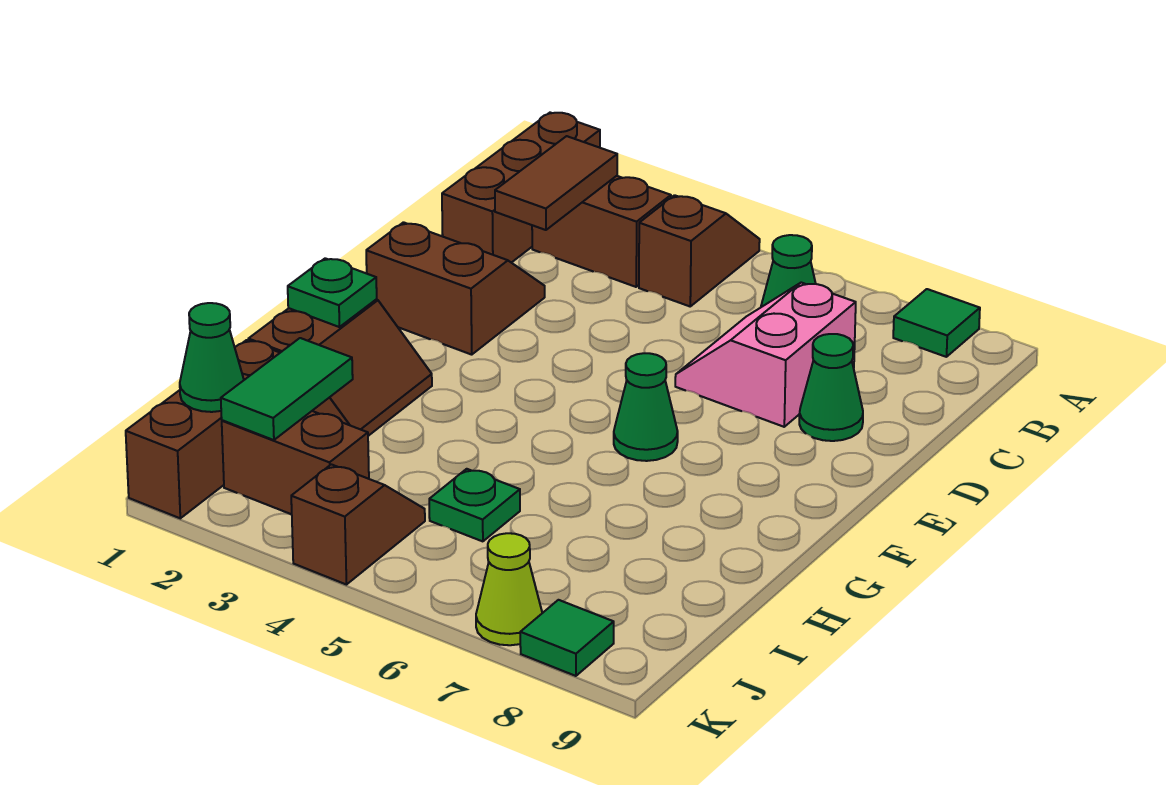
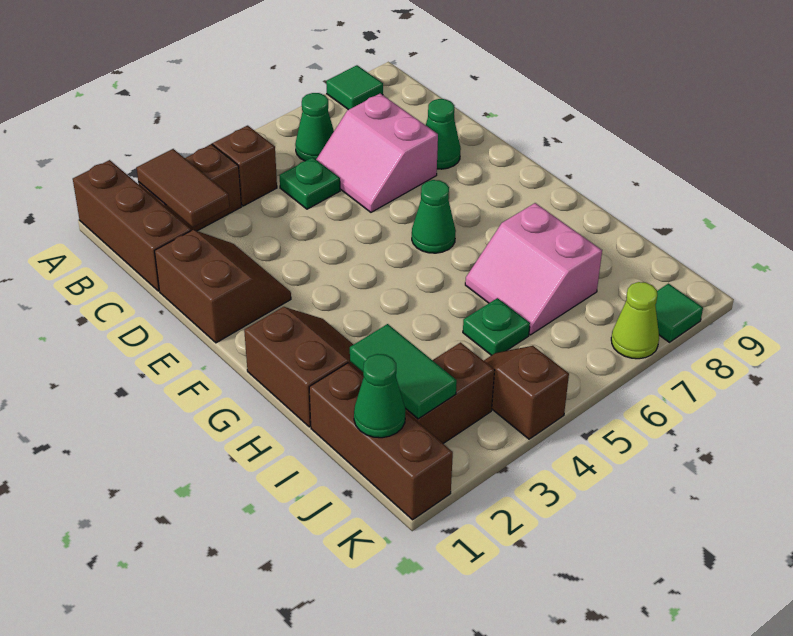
brown 2x2 slope [366,222,545,355] -> brown 2x2 slope turned to [155,230,291,343]
green 1x1 plate [288,258,377,327] -> green 1x1 plate moved to [280,157,340,209]
none -> pink 2x2 slope [465,203,602,335]

